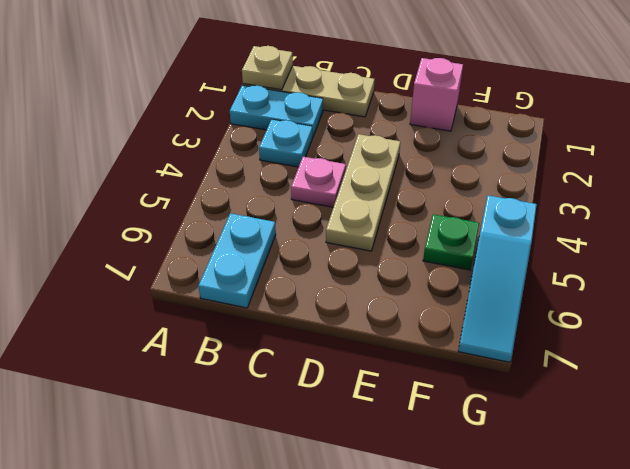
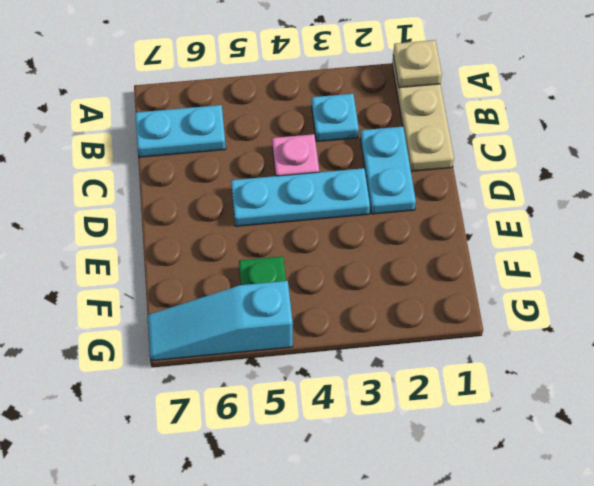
cyan 1x2 plate [230,85,323,138] -> cyan 1x2 plate moved to [360,127,416,214]
tan 1x3 plate [326,134,400,251] -> cyan 1x3 plate [231,168,370,226]
pink 1x1 brick [410,58,463,131] -> none

